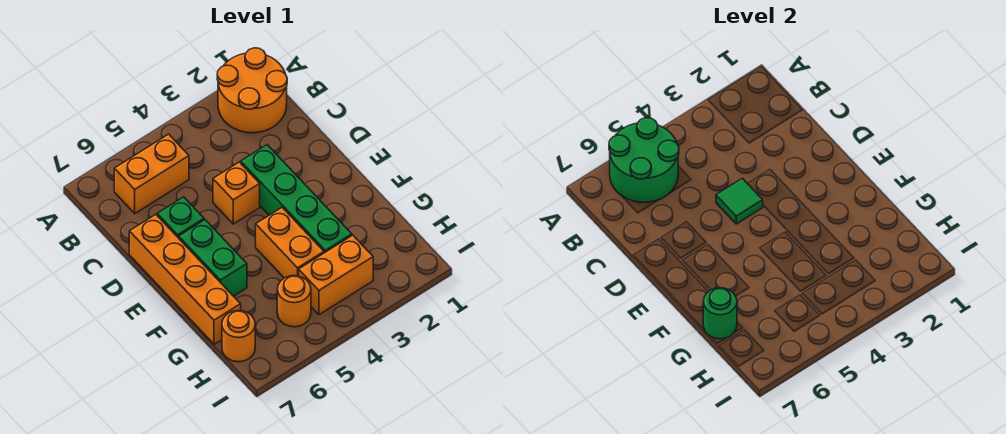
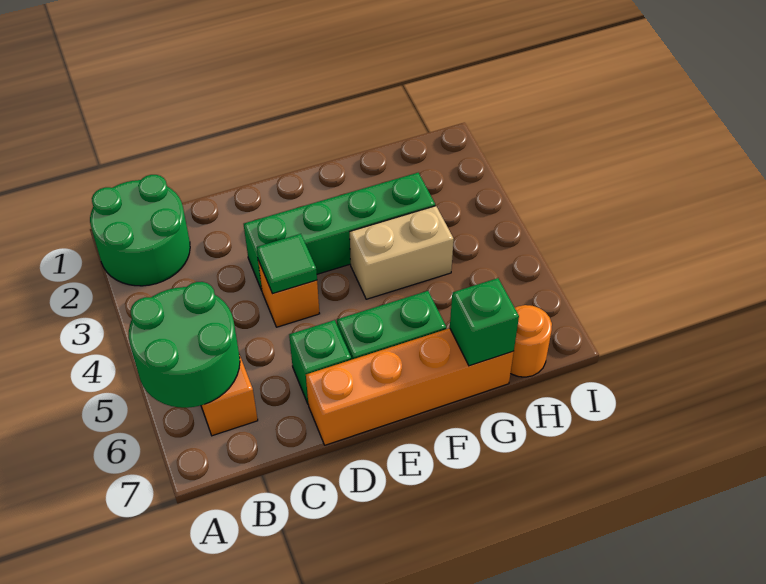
orange 2x2 round brick [217,48,287,133] -> green 2x2 round brick [90,175,190,286]
orange 1x2 brick [256,208,324,278] -> tan 1x2 brick [350,206,454,299]
green 1x1 round brick [703,288,737,339] -> green 1x1 brick [450,278,519,366]
orange 1x2 brick [299,235,373,315] -> none
orange 1x1 round brick [277,276,311,327] -> none

